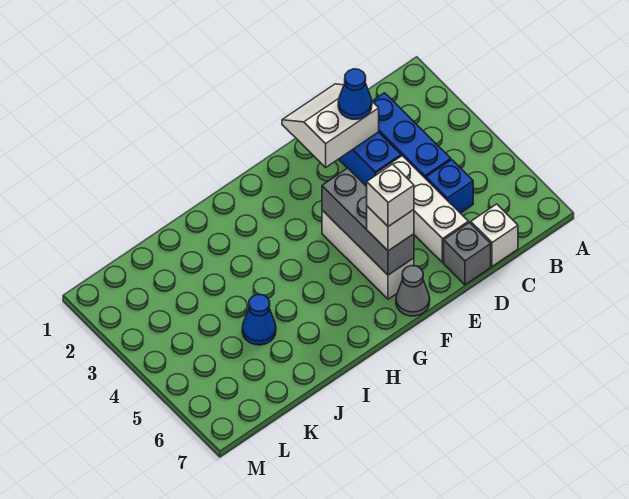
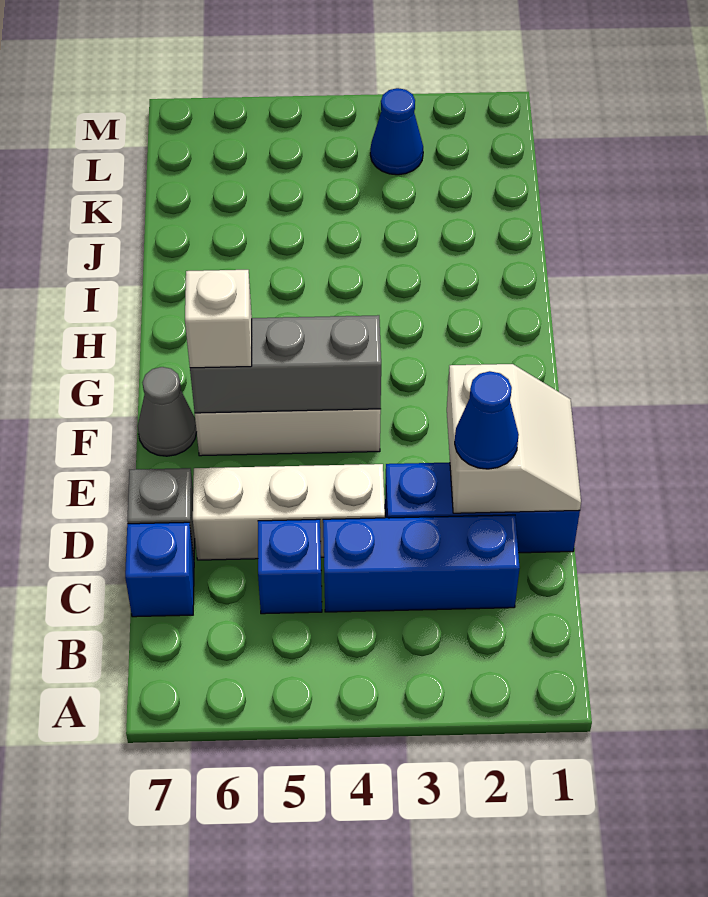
white 1x1 brick [471,204,518,266] -> blue 1x1 brick [125,522,194,617]
white 1x1 brick [367,164,414,227] -> none
blue 1x1 cone [242,295,276,345] -> blue 1x1 cone moved to [370,88,423,175]

